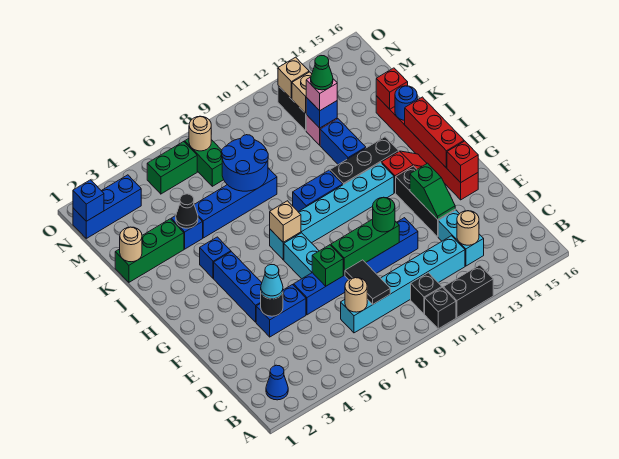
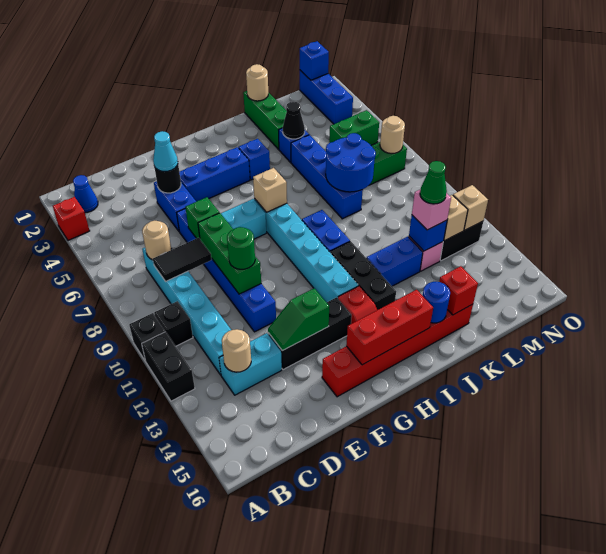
red 1x1 brick [447,141,478,183] -> red 1x1 brick moved to [53,197,90,240]
green 1x2 brick [147,142,197,194] -> green 1x2 brick turned to [329,110,379,146]

